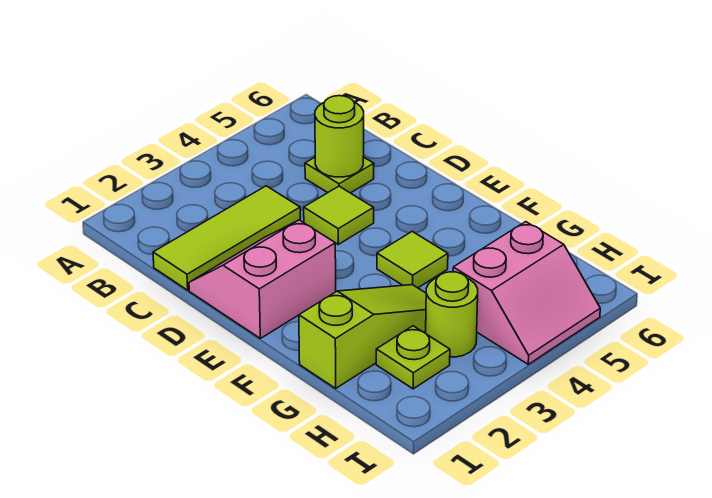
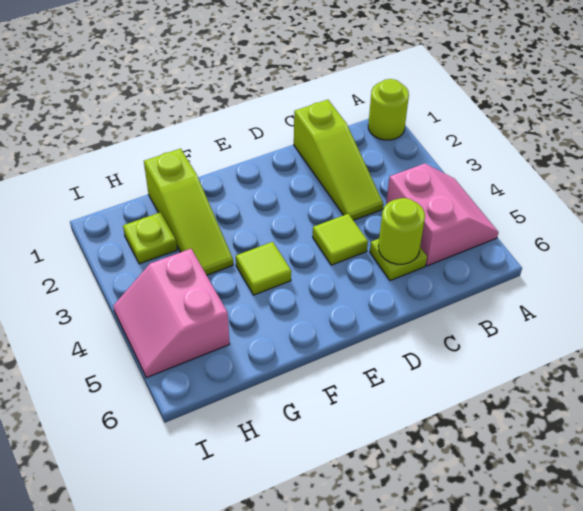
lime 1x3 tile [153,186,300,290] -> lime 1x3 slope [294,100,383,220]
pink 2x2 slope [189,220,336,338] -> pink 2x2 slope moved to [386,163,499,266]
lime 1x1 round brick [426,272,478,357] -> lime 1x1 round brick moved to [368,79,409,140]

